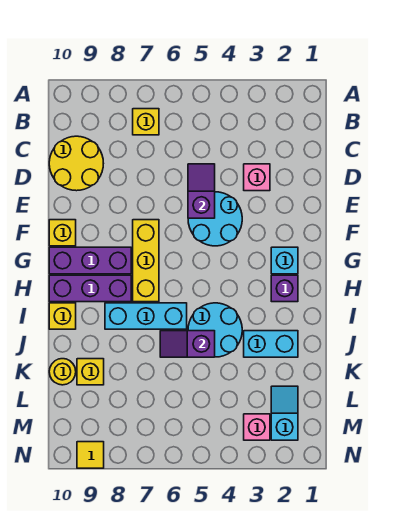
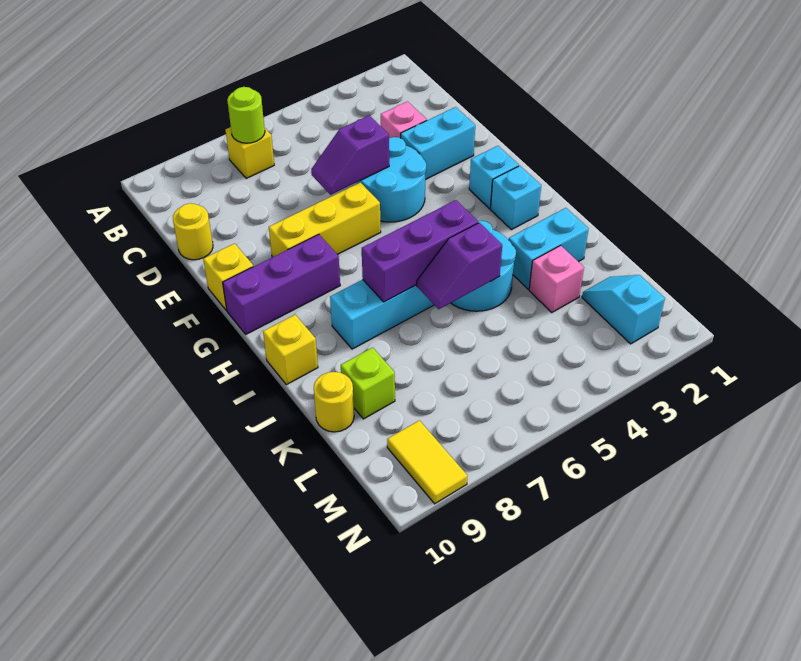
none -> lime 1x1 round brick [227,87,265,143]
yellow 2x2 round brick [49,136,103,191] -> yellow 1x1 round brick [173,203,213,260]
purple 1x2 slope [188,164,215,218] -> purple 1x2 slope turned to [311,115,389,195]
none -> cyan 1x2 brick [401,107,475,180]
yellow 1x3 brick [133,220,159,302] -> yellow 1x3 brick turned to [269,182,381,257]
purple 1x1 brick [271,275,298,302] -> cyan 1x1 brick [490,166,541,230]
purple 1x3 brick [49,275,131,302] -> purple 1x3 brick moved to [362,200,478,302]
yellow 1x1 brick [77,359,104,385] -> lime 1x1 brick [341,347,395,419]
pink 1x1 brick [244,414,270,440] -> pink 1x1 brick moved to [529,245,584,312]
yellow 1x1 tile [77,442,104,468] -> yellow 1x2 tile [387,420,467,504]

